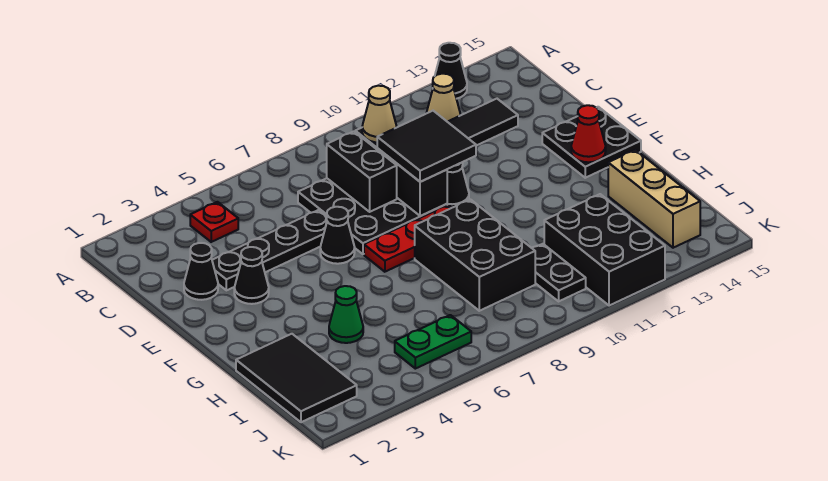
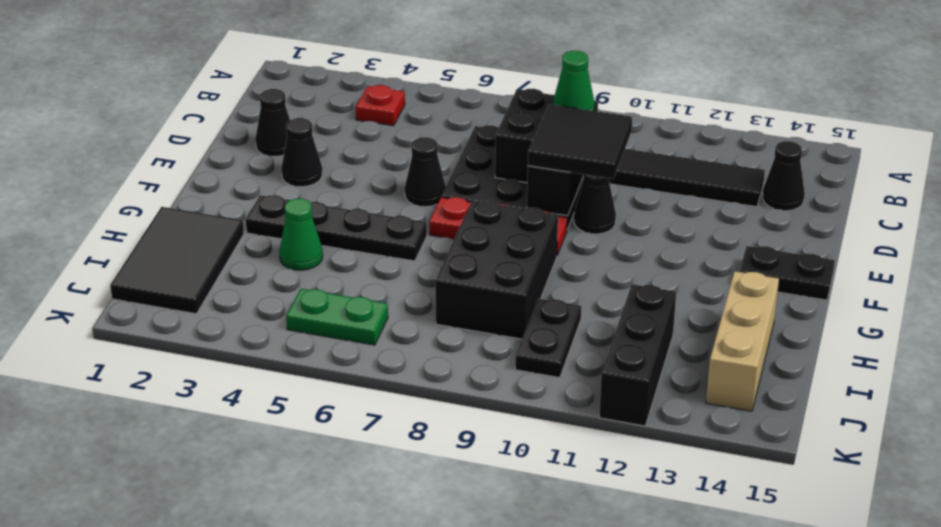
black 1x1 cone [435,43,467,99] -> black 1x1 cone moved to [763,141,805,211]
tan 1x1 cone [427,74,460,122] -> none
tan 1x1 cone [362,86,397,142] -> green 1x1 cone [553,51,594,111]
black 1x4 plate [212,210,327,290] -> black 1x4 plate moved to [246,195,427,261]
black 2x2 plate [542,107,641,178] -> black 1x2 plate [739,246,835,300]
red 1x1 cone [571,105,606,162] -> none
black 2x3 brick [544,194,665,306] -> black 1x3 brick [599,284,676,426]

